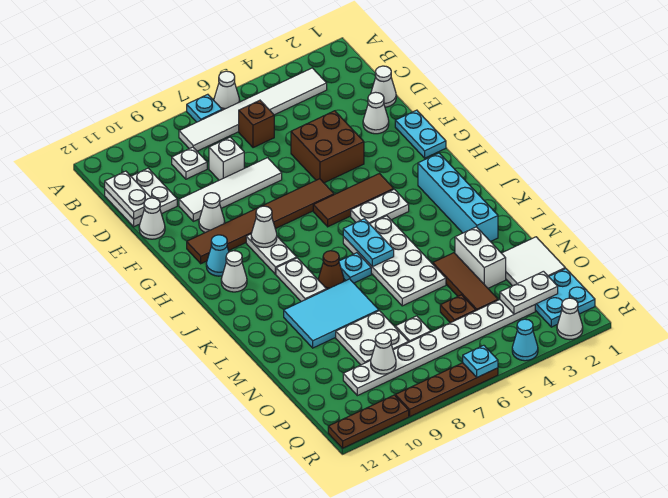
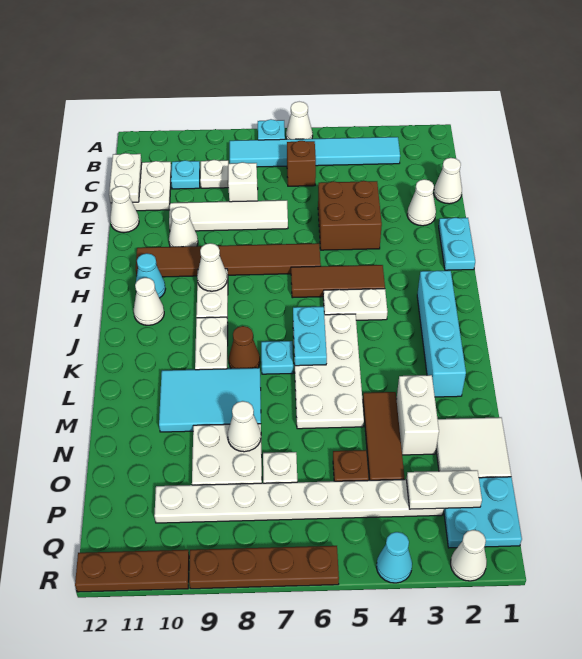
white 1x6 tile [179,68,327,151] -> cyan 1x6 tile [230,137,400,167]
white 1x1 cone [371,333,396,374] -> white 1x1 cone moved to [228,401,261,452]
cyan 1x1 plate [463,345,498,377] -> cyan 1x1 plate moved to [171,160,200,189]

